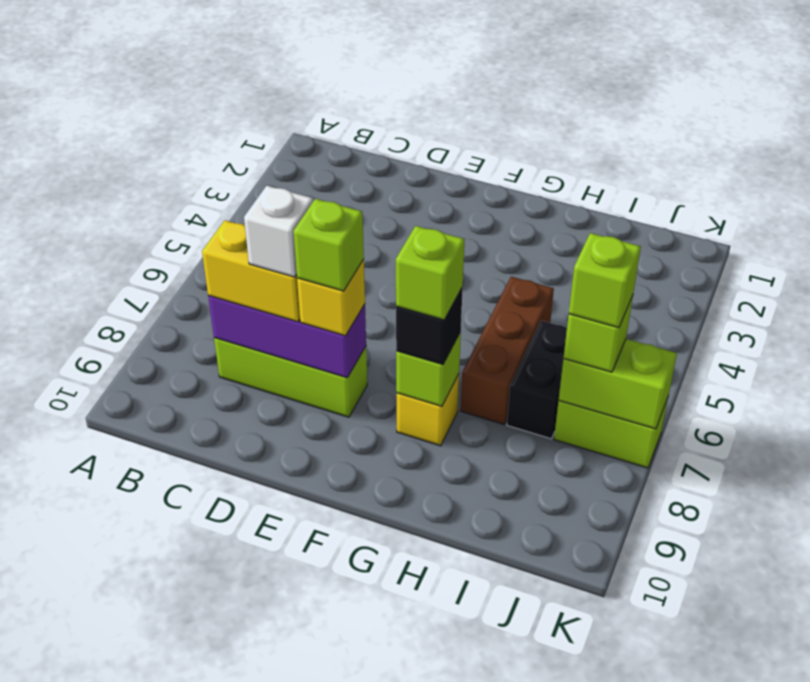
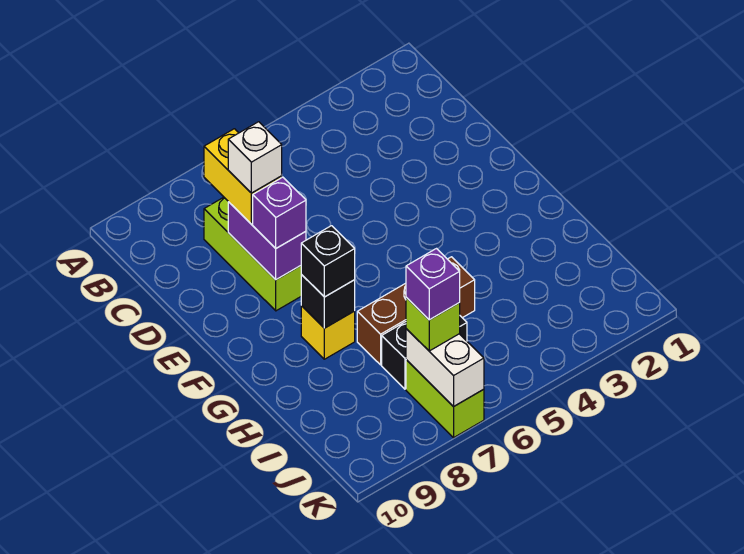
purple 1x3 brick [208,296,366,378] -> purple 1x2 brick [228,202,306,280]
yellow 1x1 brick [297,259,365,336] -> purple 1x1 brick [253,177,306,248]
lime 1x1 brick [294,199,364,291] -> none
lime 1x1 brick [396,332,461,407] -> black 1x1 brick [301,275,355,328]
lime 1x1 brick [396,226,465,320] -> none
lime 1x2 brick [559,339,677,429] -> white 1x2 brick [406,329,484,407]
lime 1x1 brick [569,233,641,328] -> purple 1x1 brick [406,249,460,320]

